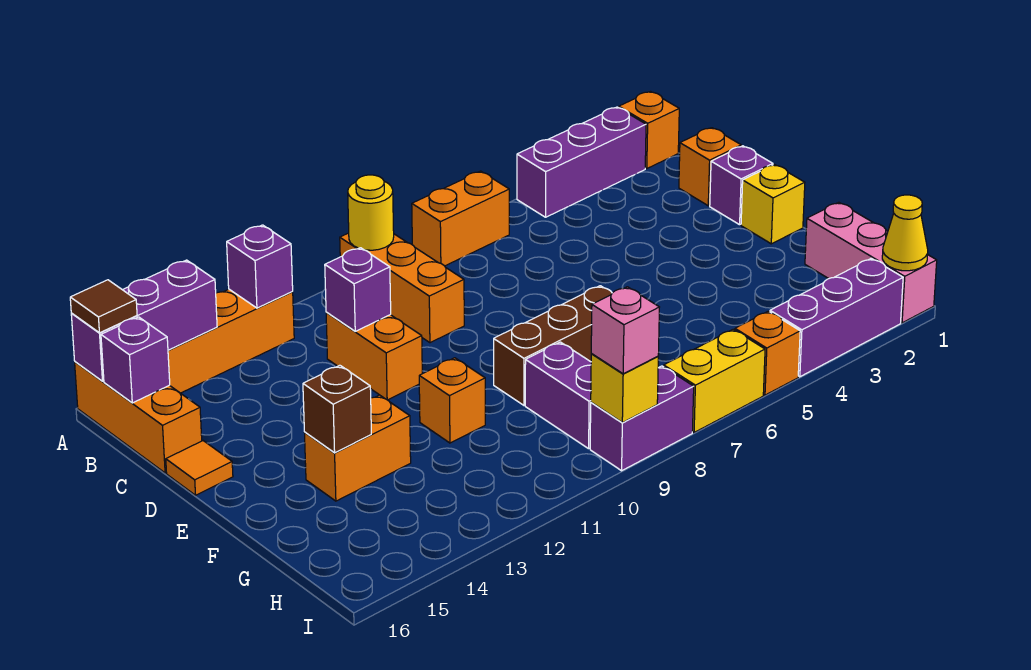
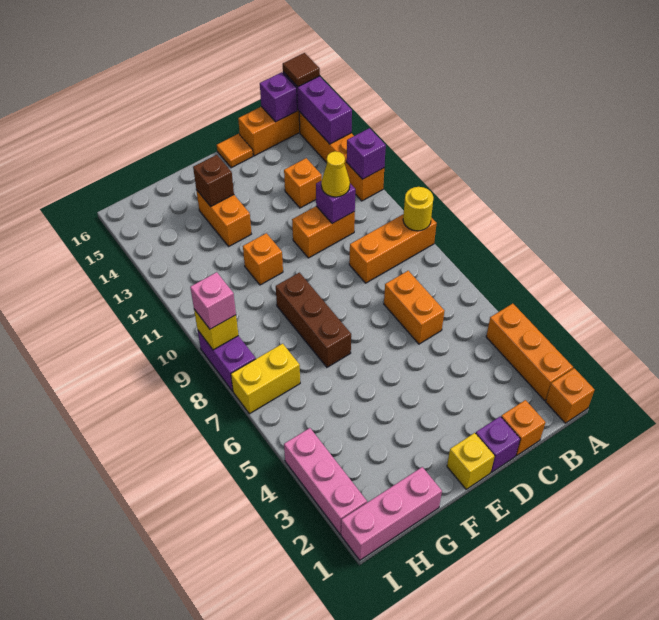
purple 1x3 brick [517,107,646,217] -> orange 1x3 brick [486,304,573,400]
orange 1x2 brick [412,171,509,266] -> orange 1x2 brick moved to [384,271,444,344]
purple 1x2 brick [525,342,591,449] -> none
yellow 1x1 cone [882,195,928,271] -> yellow 1x1 cone moved to [321,151,350,197]
purple 1x3 brick [770,258,903,377] -> pink 1x3 brick [284,428,367,534]
orange 1x1 brick [735,311,800,395] -> orange 1x1 brick moved to [284,158,322,208]
yellow 1x2 brick [664,329,765,432] -> yellow 1x2 brick turned to [231,344,300,414]

